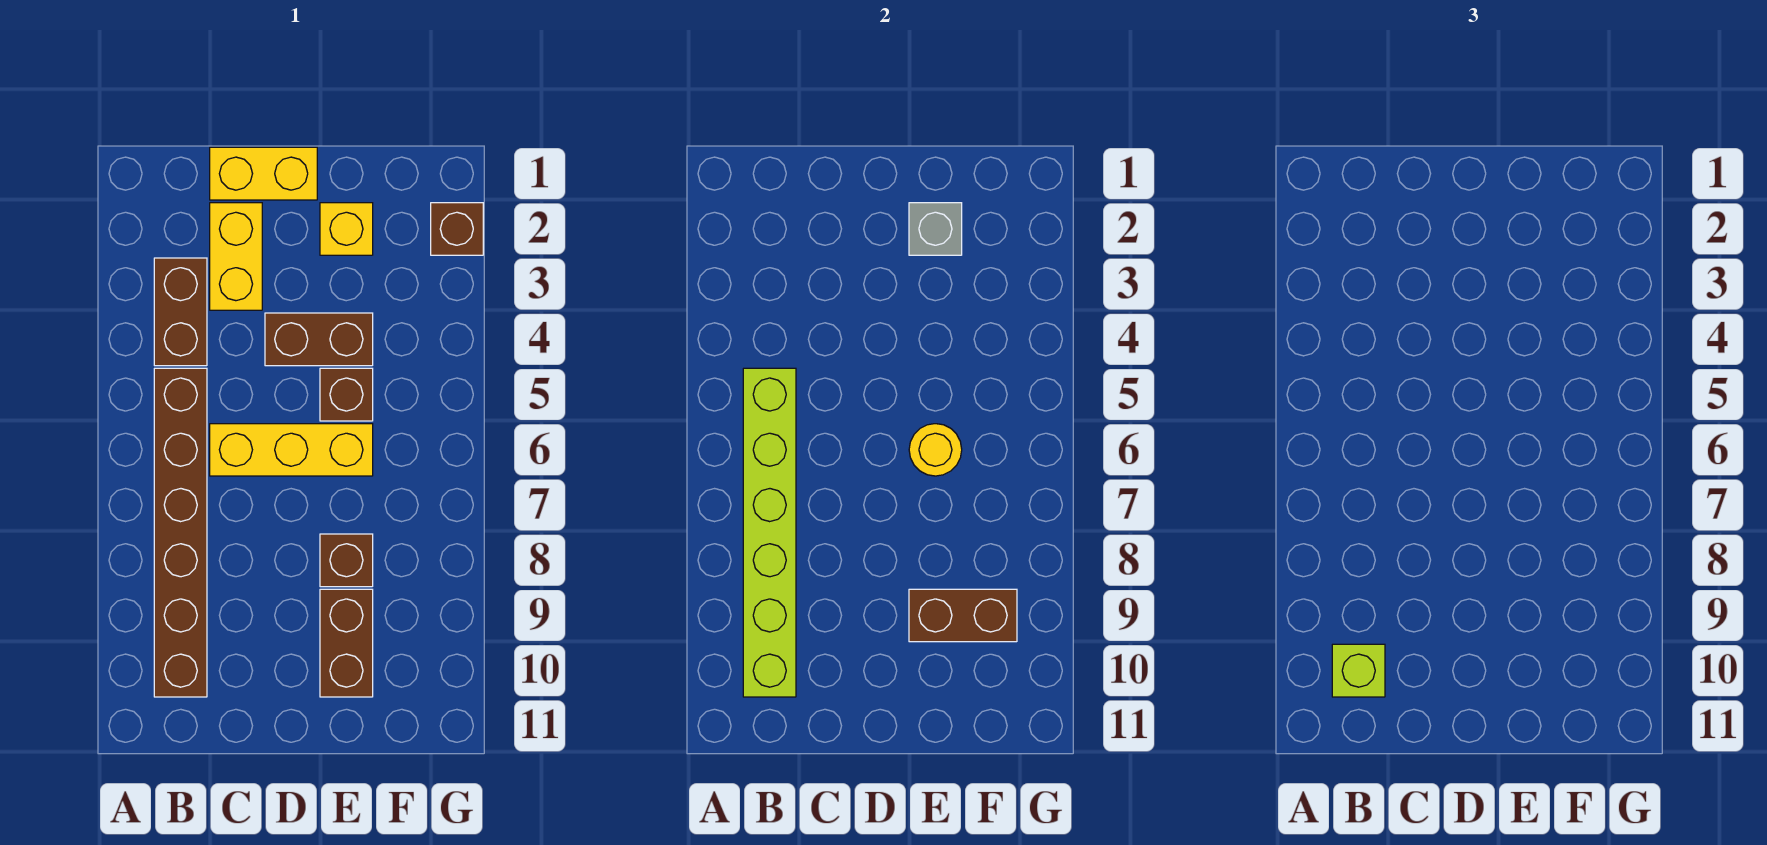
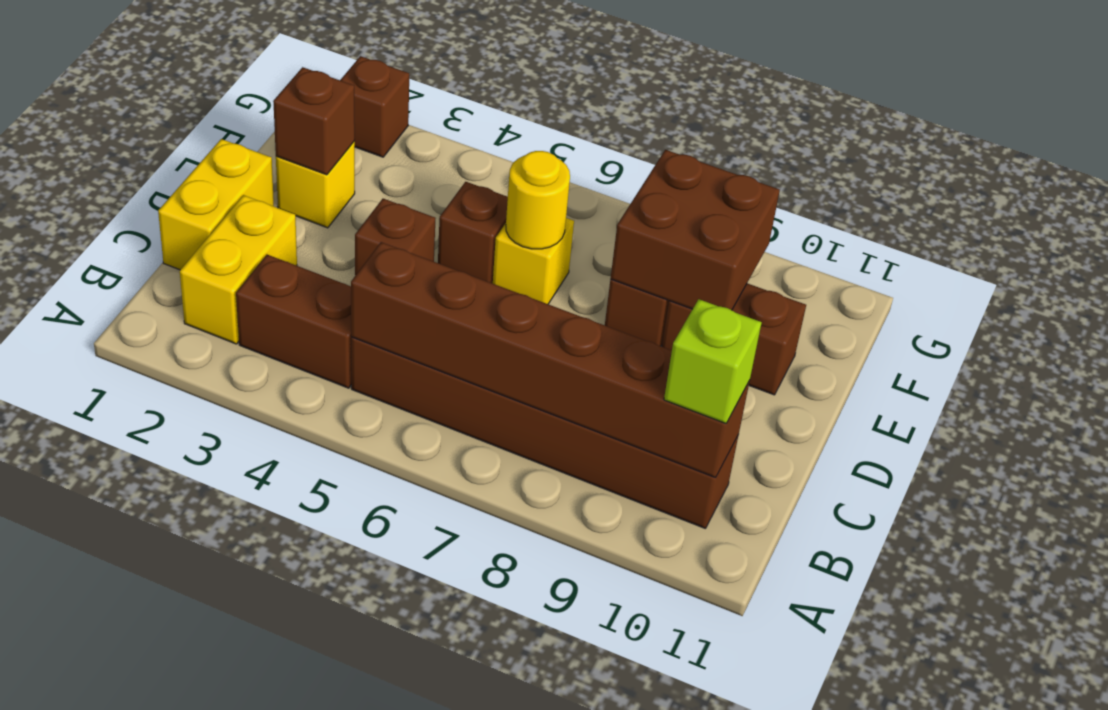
lime 1x6 brick [743,368,796,697] -> brown 1x6 brick [351,242,750,478]
yellow 1x2 brick [210,203,262,310] -> yellow 1x2 brick turned to [180,195,297,344]
yellow 1x3 brick [210,424,373,476] -> yellow 1x1 brick [493,218,574,304]
brown 1x2 brick [265,313,373,366] -> brown 1x1 brick [355,199,436,275]
grey 1x1 brick [909,203,962,255] -> brown 1x1 brick [273,67,355,175]
brown 1x2 brick [909,589,1017,642] -> brown 2x2 brick [611,150,780,310]

